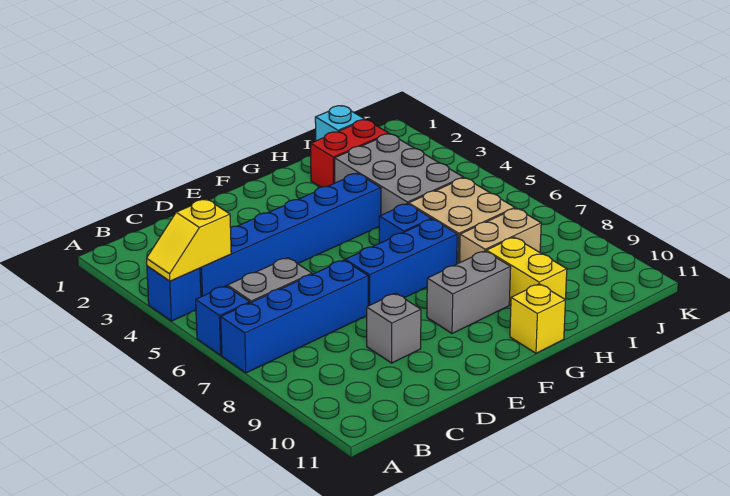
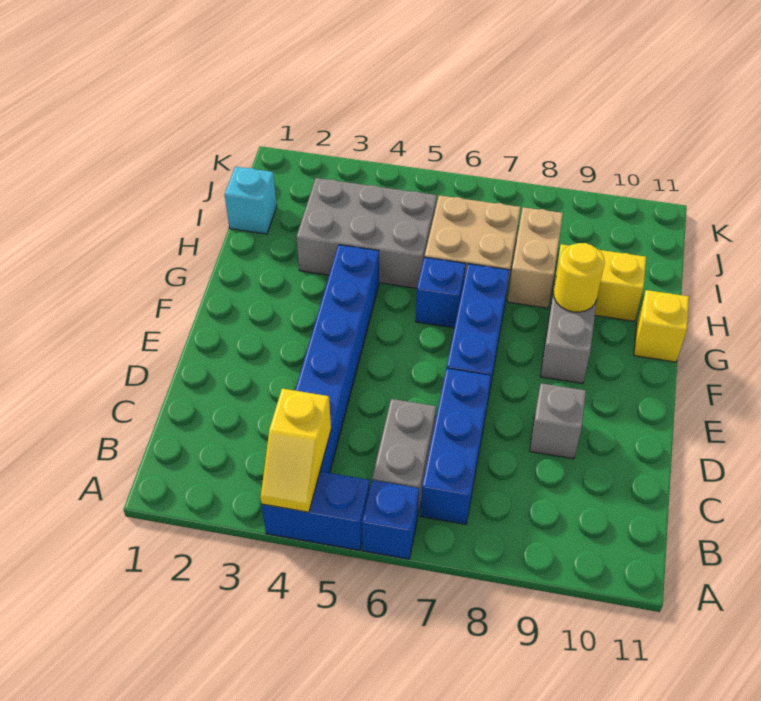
blue 1x1 brick [147,266,201,321] -> blue 1x2 brick [261,471,370,550]
blue 1x4 brick [221,260,368,373] -> blue 1x3 brick [421,368,491,524]
none -> yellow 1x1 round brick [554,243,605,312]
red 1x2 brick [311,120,389,187] -> none

